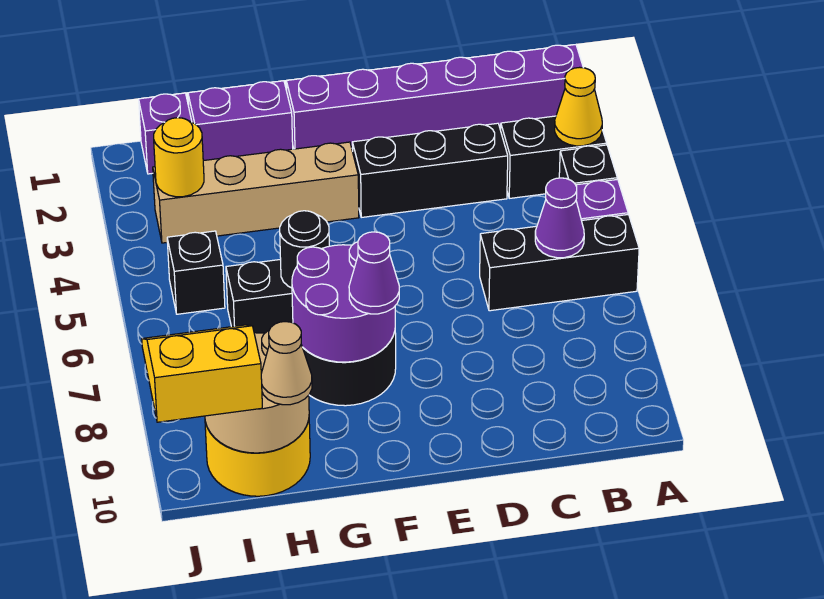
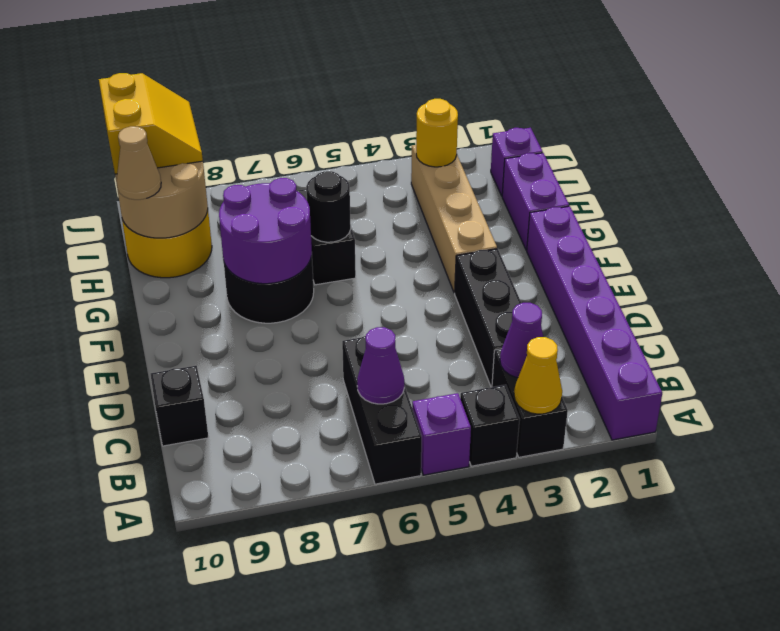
purple 1x1 cone [349,232,399,314] -> purple 1x1 cone moved to [500,303,543,378]
black 1x1 brick [167,231,225,314] -> black 1x1 brick moved to [151,366,208,446]

